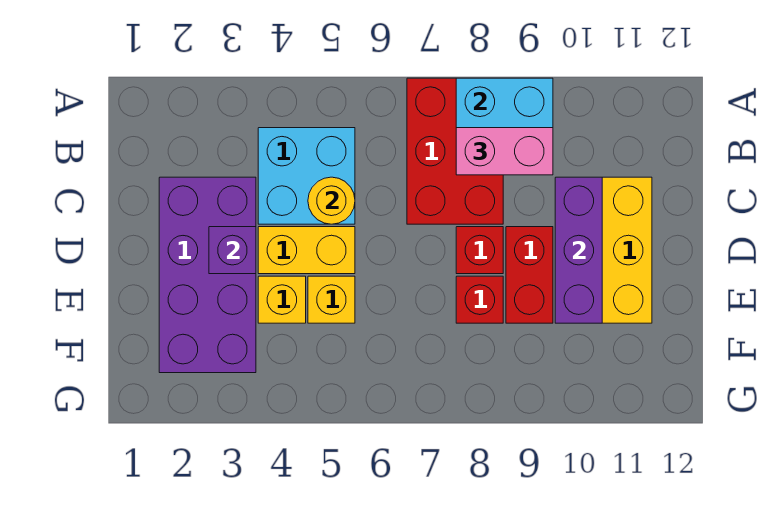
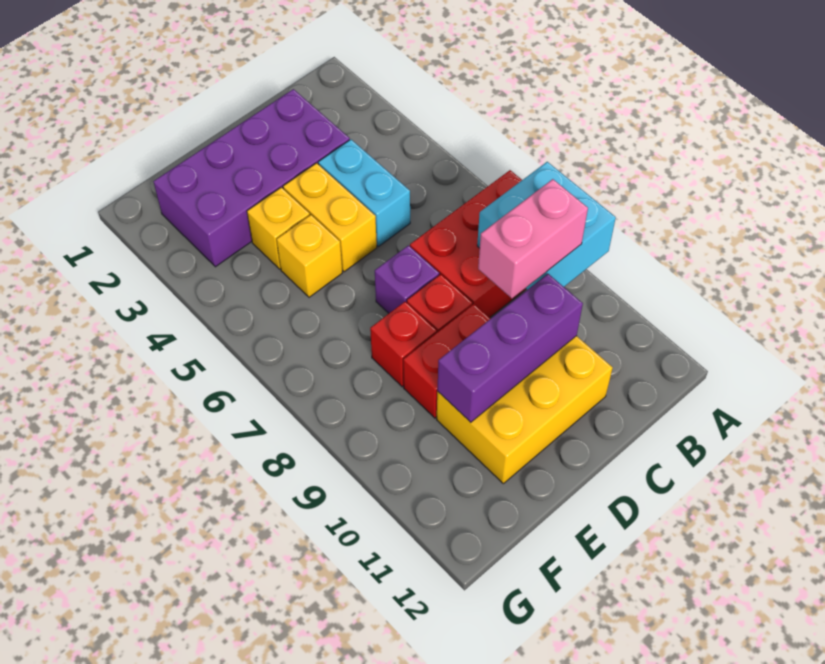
cyan 2x2 brick [258,128,355,224] -> cyan 1x2 brick [318,139,410,247]
pink 1x2 brick [456,128,553,175] -> pink 1x2 brick turned to [478,179,588,298]
yellow 1x1 round brick [308,177,355,224] -> none
purple 1x1 brick [209,227,256,274] -> purple 1x1 brick moved to [375,245,439,313]

